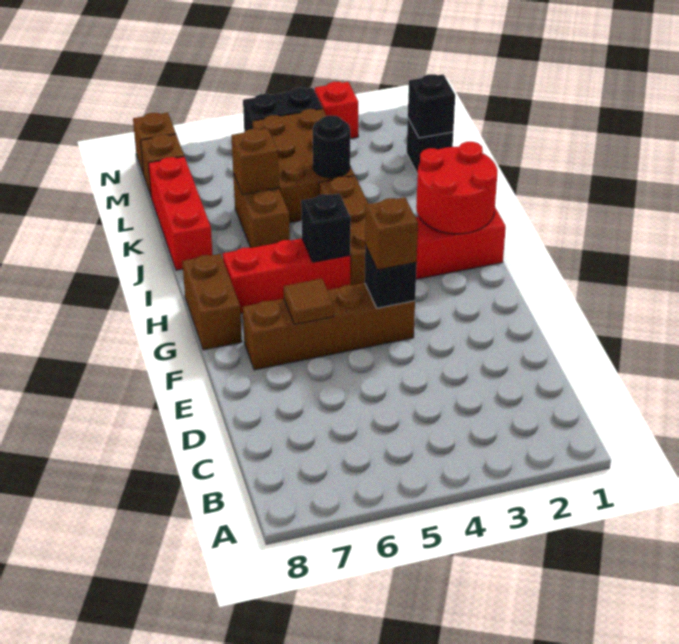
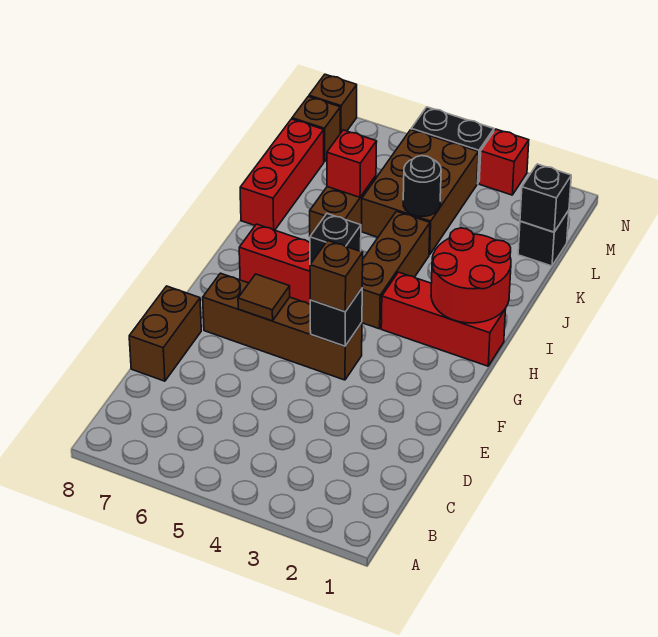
brown 1x2 brick [182,254,242,350] -> brown 1x2 brick moved to [129,286,201,381]
brown 1x1 brick [231,129,279,195] -> red 1x1 brick [327,130,377,197]

